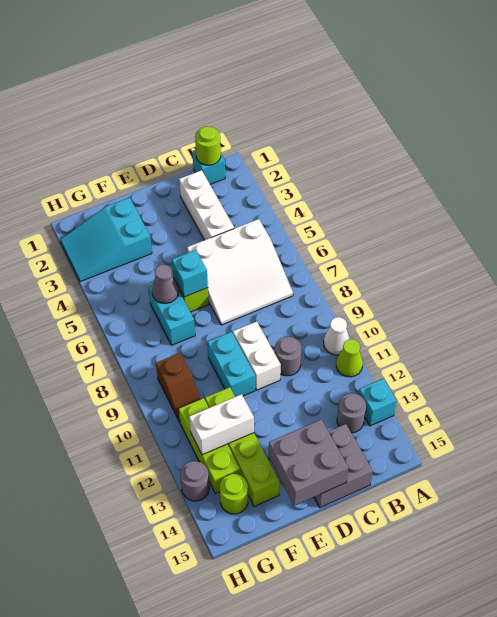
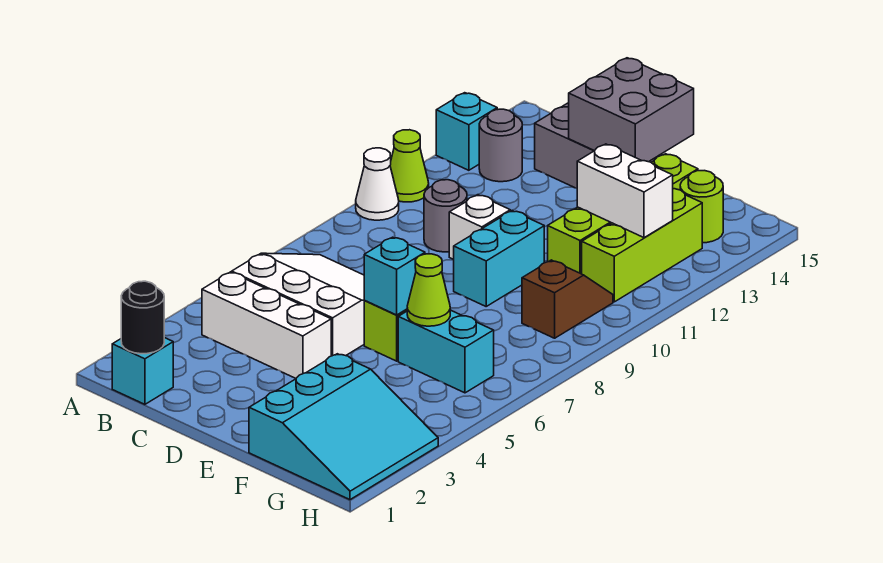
lime 1x1 round brick [195,127,221,165] -> black 1x1 round brick [121,281,164,354]
white 1x3 brick [179,170,234,240] -> white 1x3 brick turned to [202,272,331,378]
white 1x2 brick [233,321,281,390] -> white 1x1 brick [449,195,510,260]
cyan 2x3 slope [60,198,152,282] -> cyan 3x3 slope [249,354,438,500]
cyan 1x2 brick [148,286,195,345] -> cyan 1x2 brick turned to [398,310,494,393]
grey 1x1 cone [152,265,178,303] -> lime 1x1 cone [407,254,450,326]
grey 1x1 round brick [180,461,209,501] -> none

